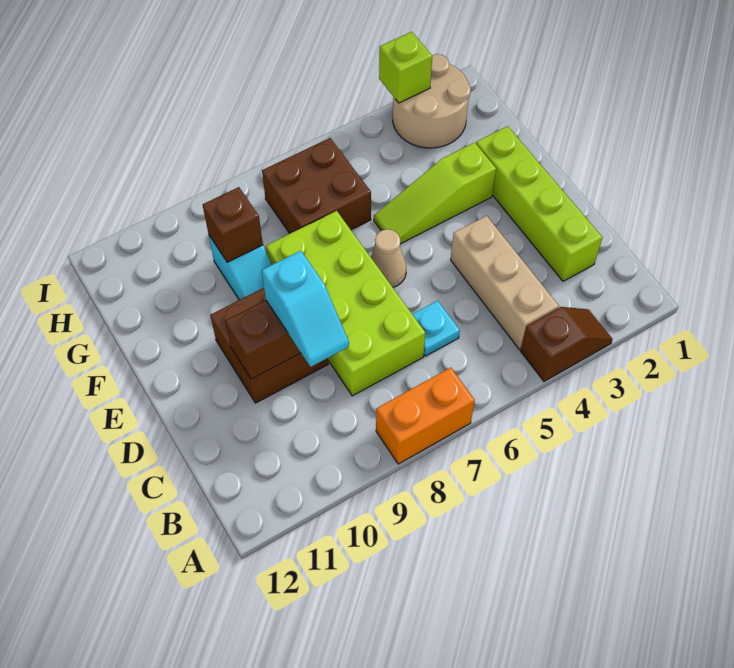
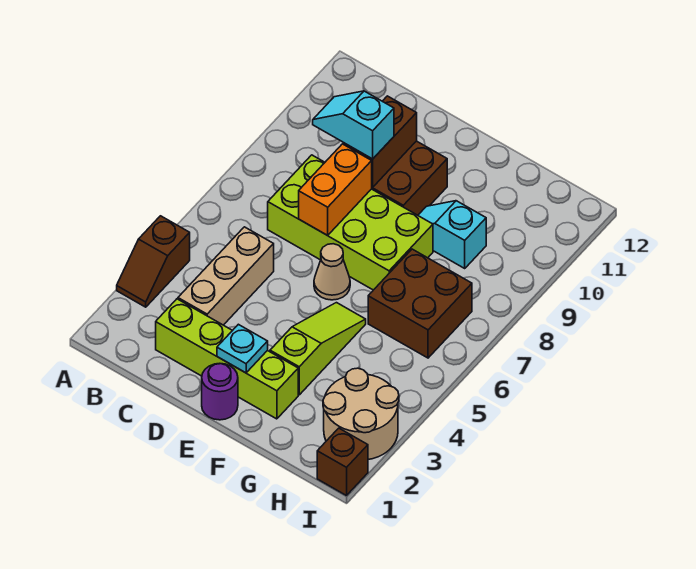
orange 1x2 brick [376,368,475,464] -> orange 1x2 brick moved to [299,144,372,235]
tan 1x3 brick [451,216,559,349] -> tan 1x3 brick turned to [178,227,274,325]
cyan 1x1 plate [412,301,460,356] -> cyan 1x1 plate moved to [217,324,268,373]
none -> purple 1x1 round brick [202,363,238,420]
brown 1x1 brick [203,187,263,262] -> brown 1x1 brick moved to [317,428,368,496]
lime 1x1 brick [379,32,432,103] -> none

